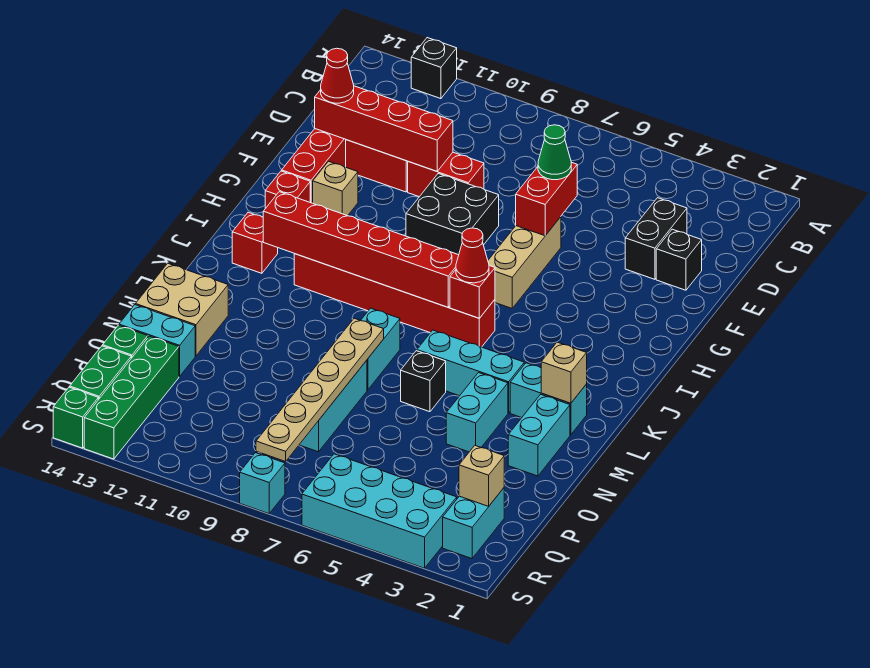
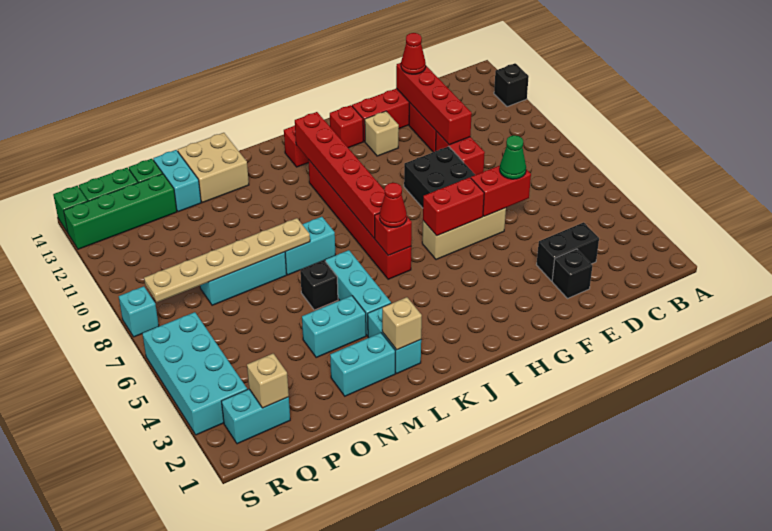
none -> red 1x2 brick [423,177,484,236]

